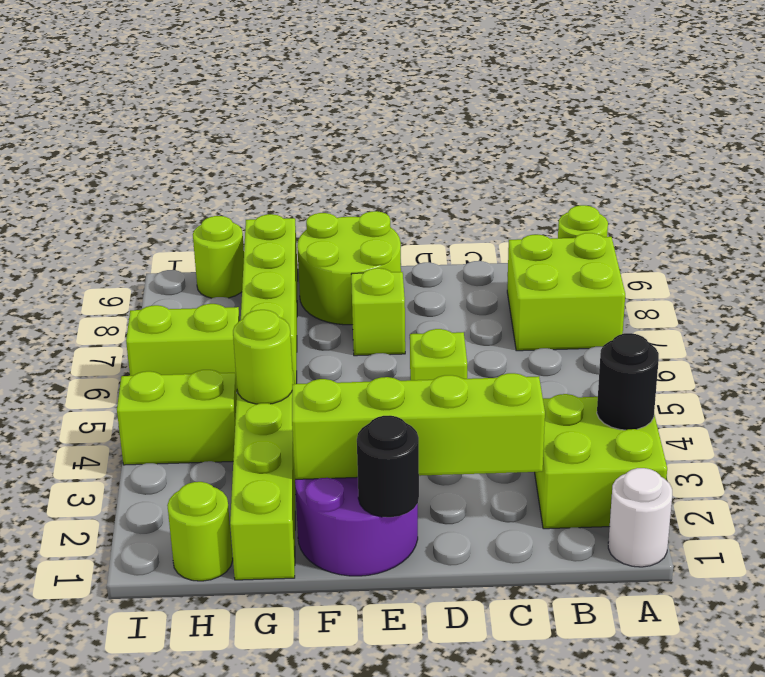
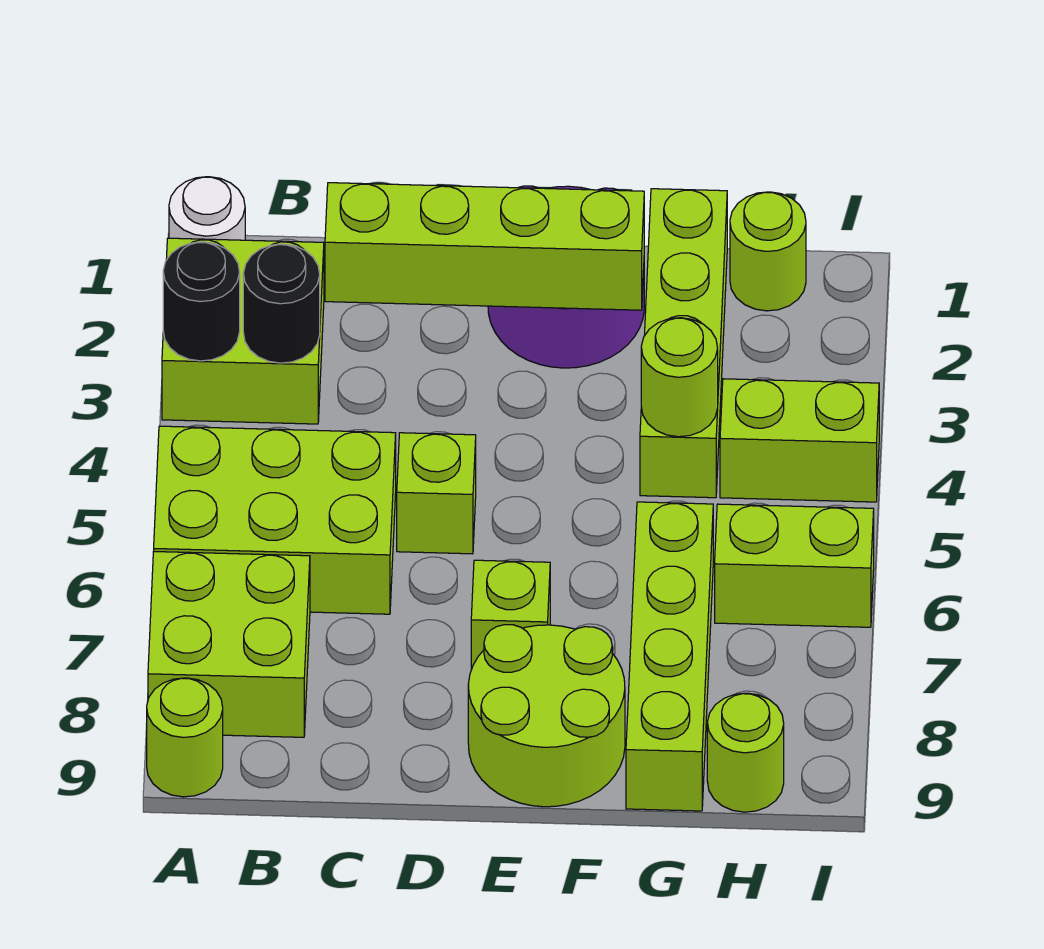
none -> lime 2x3 brick [154,426,396,614]
black 1x1 round brick [357,416,419,517] -> black 1x1 round brick moved to [243,244,320,363]

